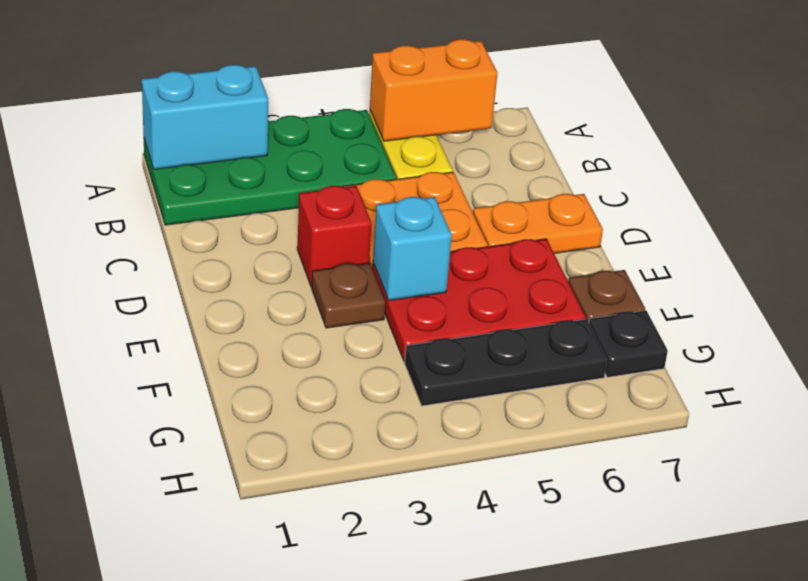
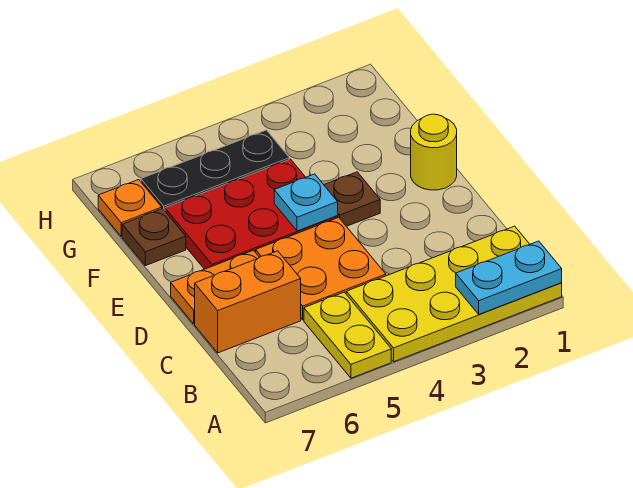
green 2x4 plate [144,109,396,225] -> yellow 2x4 plate [346,226,562,362]
cyan 1x2 brick [142,65,268,169] -> cyan 1x2 plate [456,241,562,314]
orange 1x2 brick [370,39,498,141] -> orange 1x2 brick moved to [195,251,301,353]
red 1x1 brick [297,186,372,287] -> none
none -> yellow 1x1 round brick [411,114,457,190]
cyan 1x1 brick [373,197,452,301] -> cyan 1x1 plate [274,174,338,231]
black 1x1 plate [589,310,668,377] -> orange 1x1 plate [98,180,162,236]

